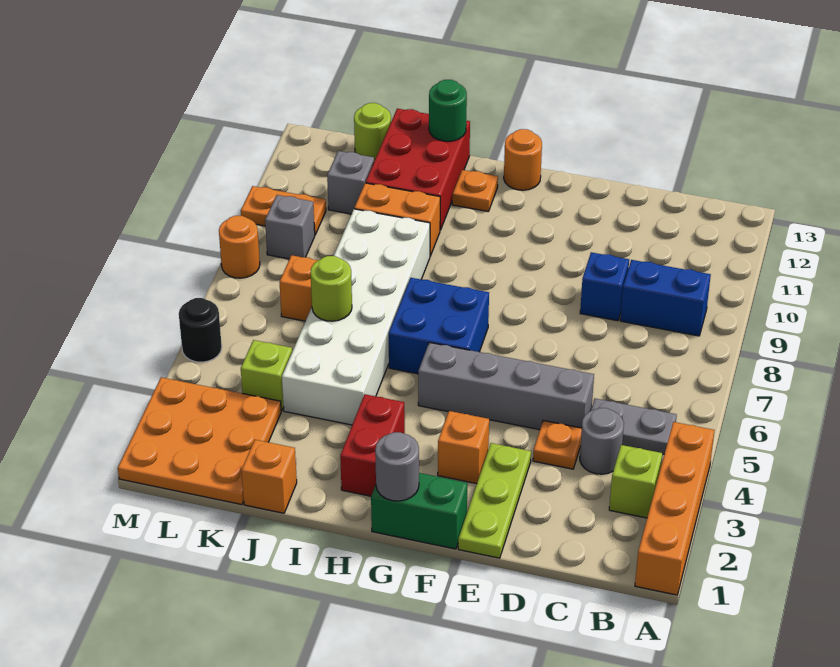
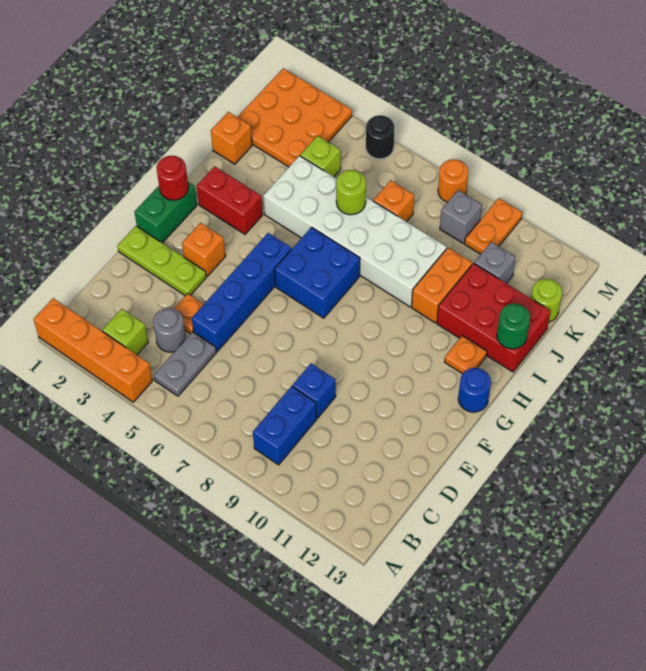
grey 1x4 brick [418,342,594,430] -> blue 1x4 brick [192,233,292,351]
grey 1x1 round brick [375,432,419,501] -> red 1x1 round brick [157,156,189,200]
orange 1x1 round brick [504,129,542,190] -> blue 1x1 round brick [458,368,491,412]

